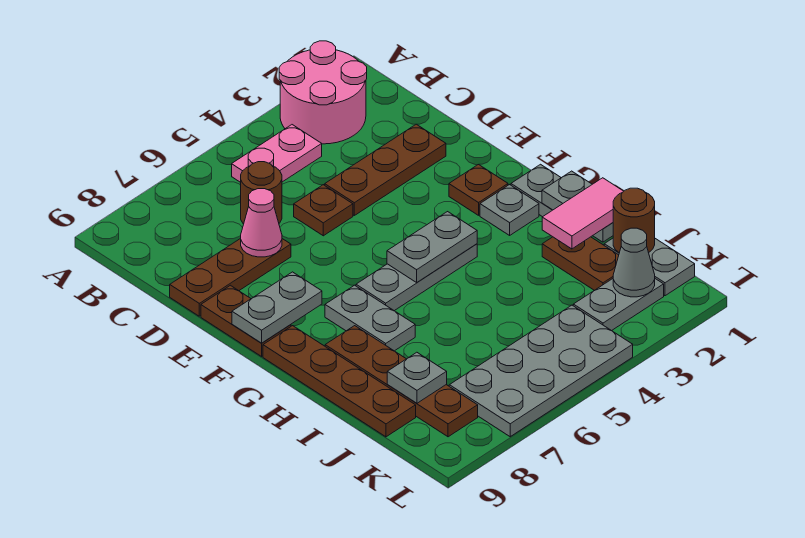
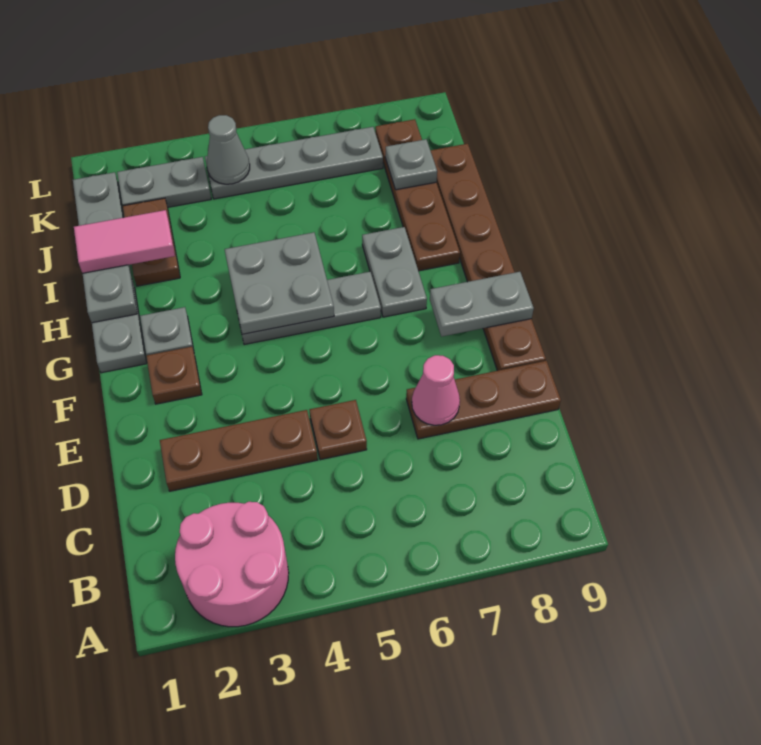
pink 1x2 plate [232,125,322,182] -> none
brown 1x1 round brick [241,162,282,224] -> none
grey 1x2 plate [387,212,477,282] -> grey 2x2 plate [225,232,334,334]
brown 1x1 round brick [613,188,655,253] -> none
grey 1x1 cone [613,228,655,297] -> grey 1x1 cone moved to [207,115,250,184]
grey 2x4 plate [449,305,633,437] -> grey 1x4 plate [205,127,383,199]

